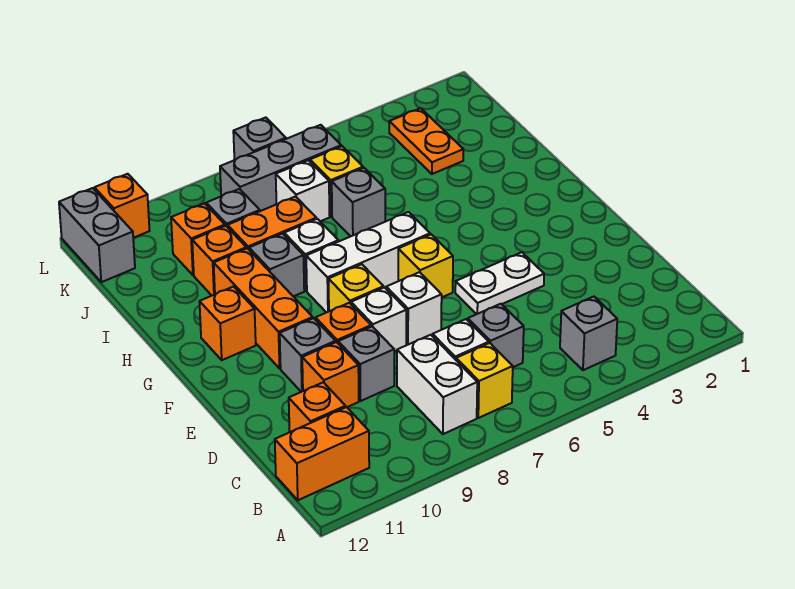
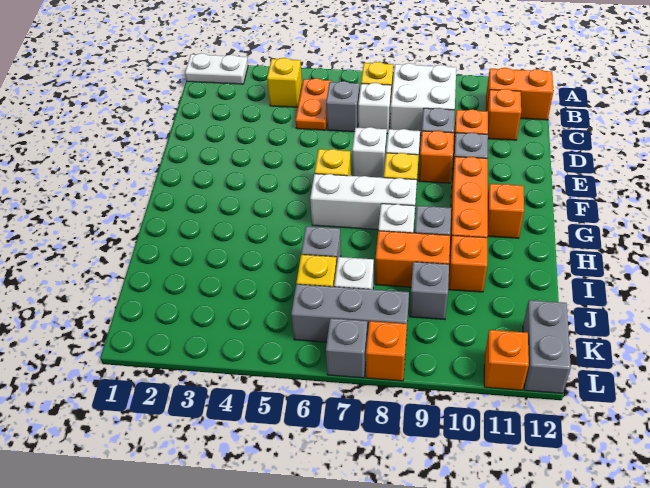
grey 1x1 brick [560,297,617,370] -> yellow 1x1 brick [267,58,302,107]
white 1x2 brick [397,335,477,434] -> white 2x2 brick [390,63,456,135]
white 1x2 plate [455,252,544,314] -> white 1x2 plate moved to [185,53,248,84]
orange 1x2 plate [389,108,463,174] -> orange 1x2 plate moved to [296,78,332,130]
orange 1x1 brick [171,203,225,275] -> orange 1x1 brick moved to [366,321,407,381]

